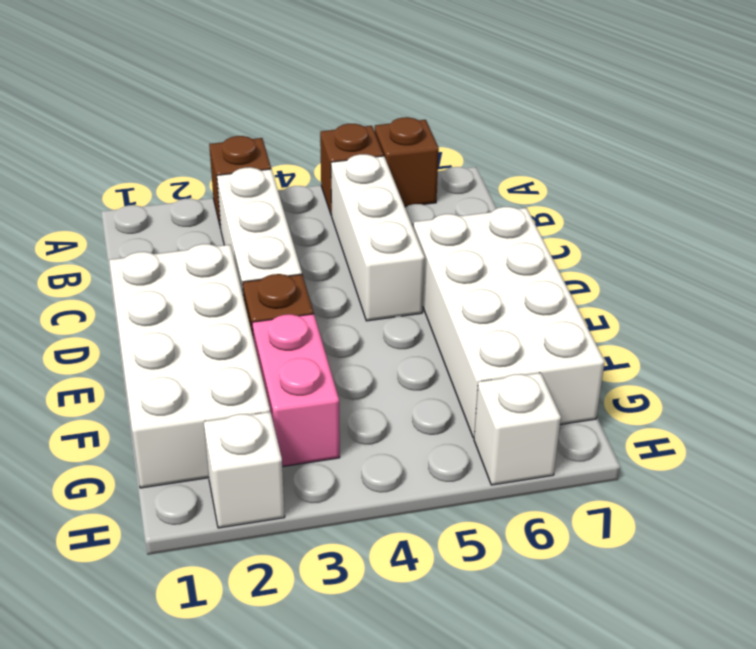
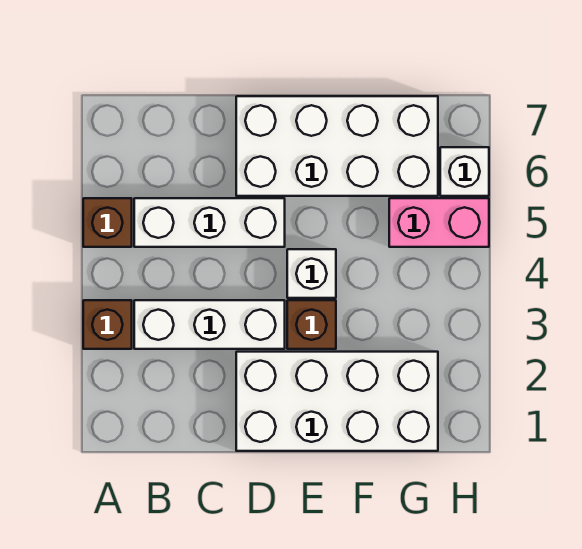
brown 1x1 brick [375,117,439,207] -> none
pink 1x2 brick [252,314,340,467] -> pink 1x2 brick moved to [389,198,489,247]
white 1x1 brick [204,412,285,528] -> white 1x1 brick moved to [287,249,336,298]

